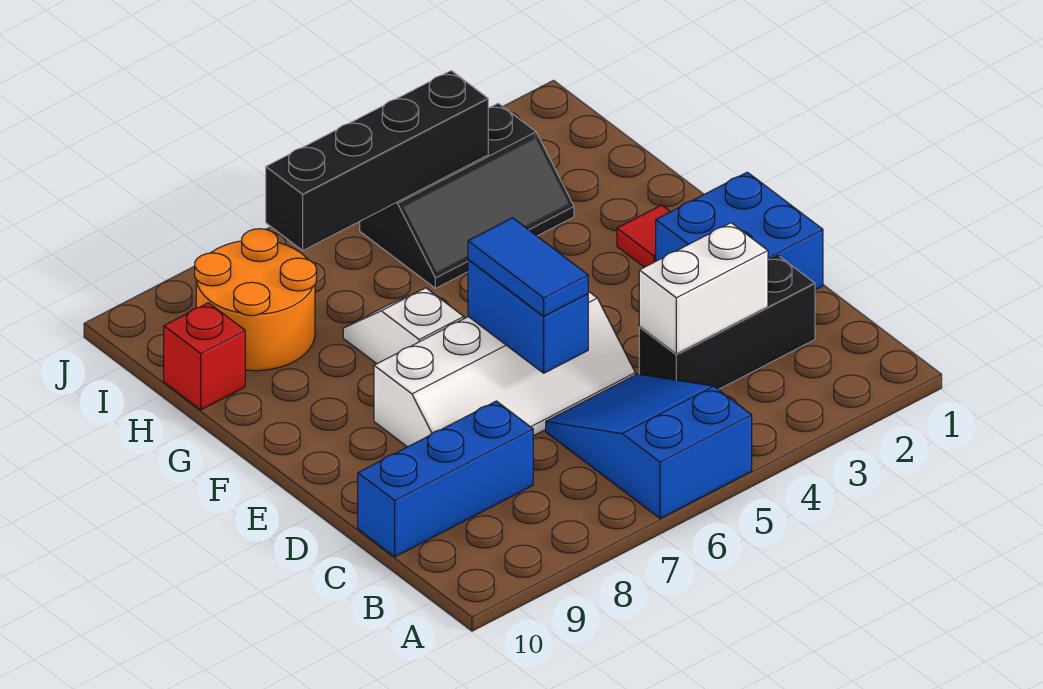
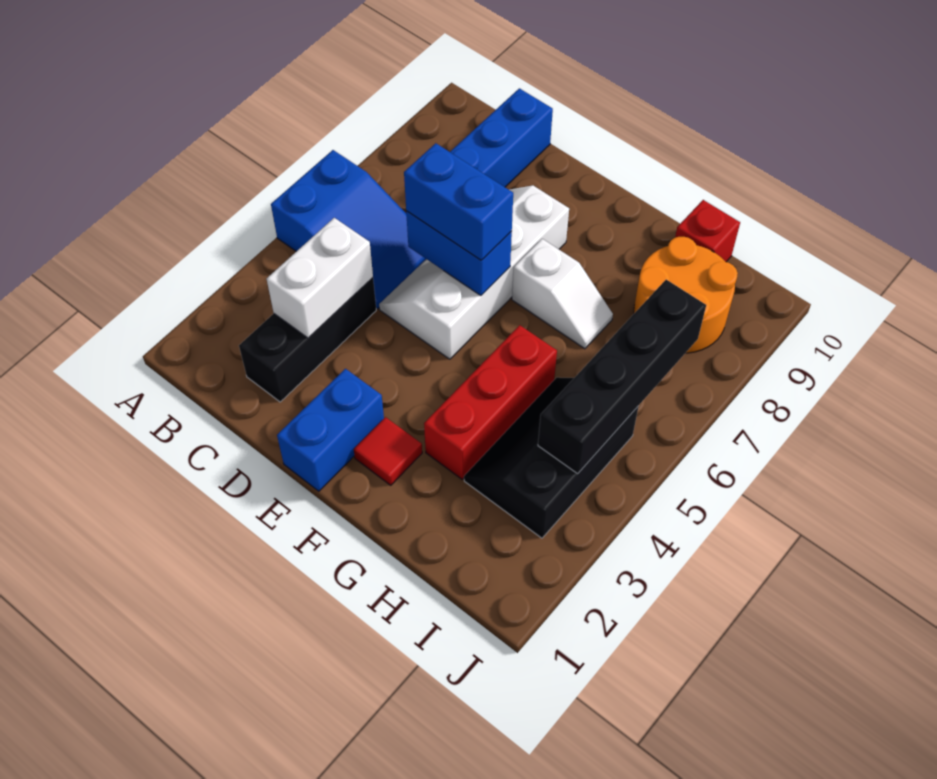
blue 2x2 brick [656,172,823,290] -> blue 1x2 brick [277,369,384,491]
blue 1x2 tile [468,218,588,316] -> blue 1x2 brick [404,143,513,260]
none -> red 1x3 brick [424,325,557,479]

